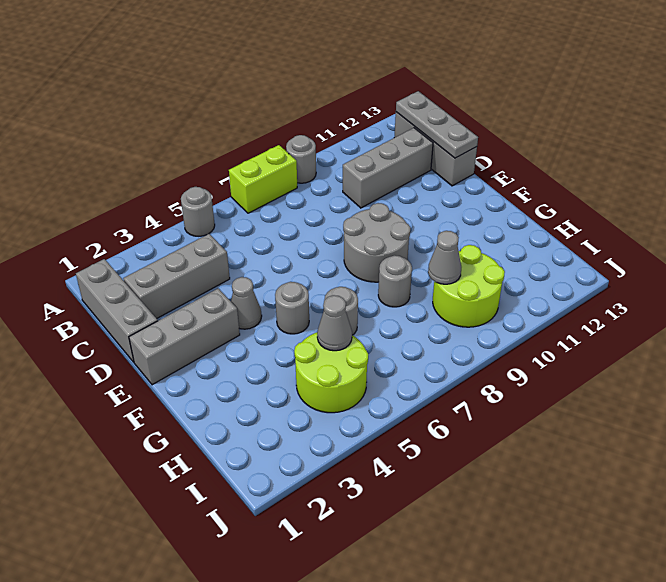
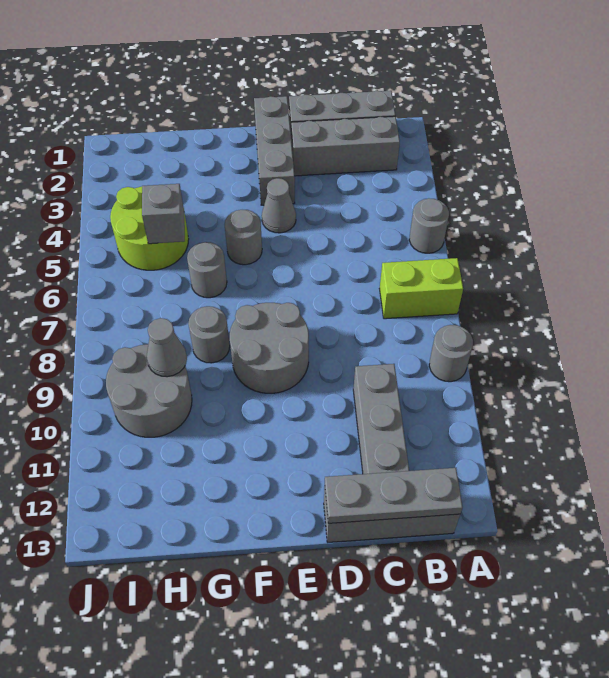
lime 1x2 brick [229,145,297,213] -> lime 1x2 brick turned to [379,258,463,319]
grey 1x3 brick [123,234,230,319] -> grey 1x3 brick turned to [291,116,400,176]
grey 1x1 cone [317,295,352,351] -> grey 1x1 brick [142,184,185,244]
lime 2x2 round brick [433,245,505,327] -> grey 2x2 round brick [106,344,192,437]

